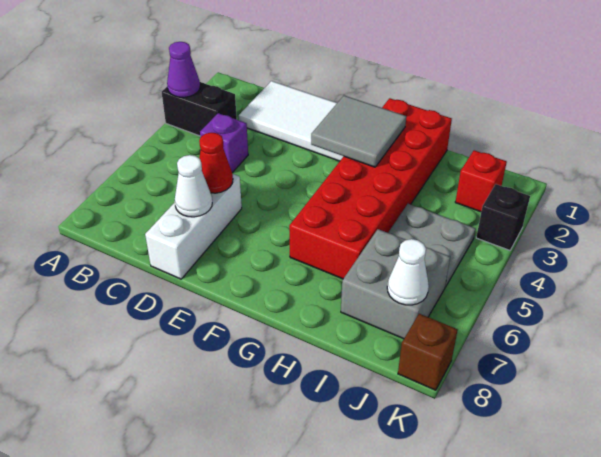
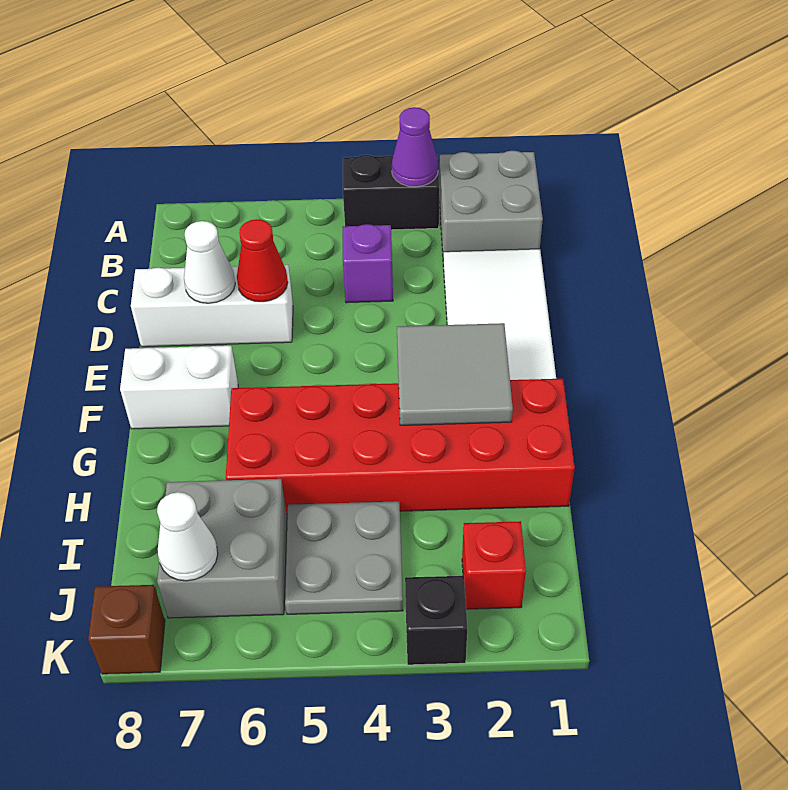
none -> grey 2x2 brick [439,151,543,258]
black 1x2 brick [162,82,237,136] -> black 1x2 brick turned to [343,155,439,230]
none -> white 1x2 brick [120,346,238,429]

